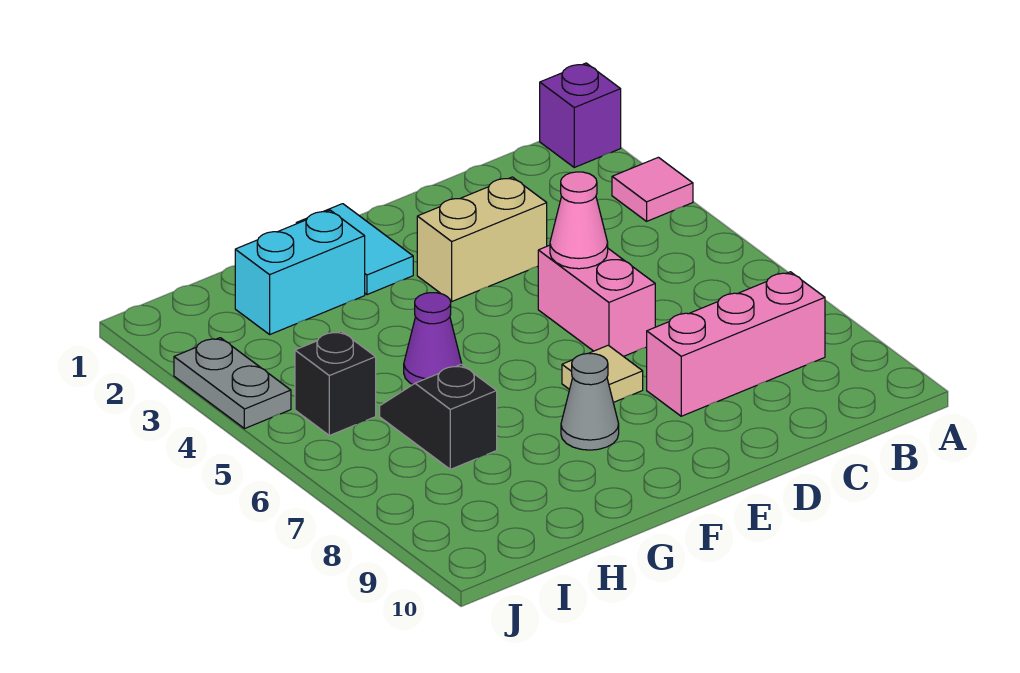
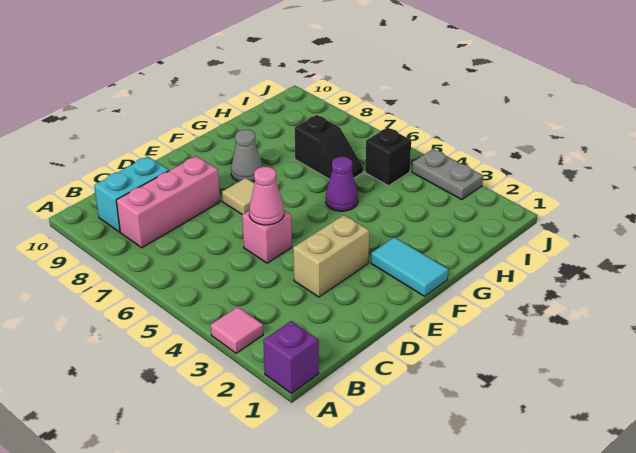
pink 1x2 brick [538,245,655,357] -> pink 1x1 brick [242,210,292,263]
cyan 1x2 brick [235,210,365,334] -> cyan 1x2 brick moved to [94,156,169,232]

